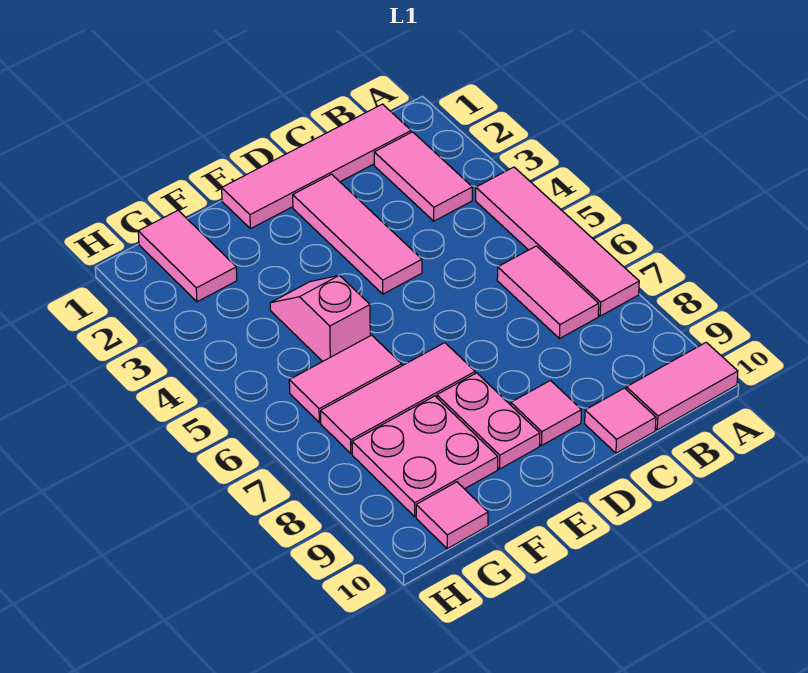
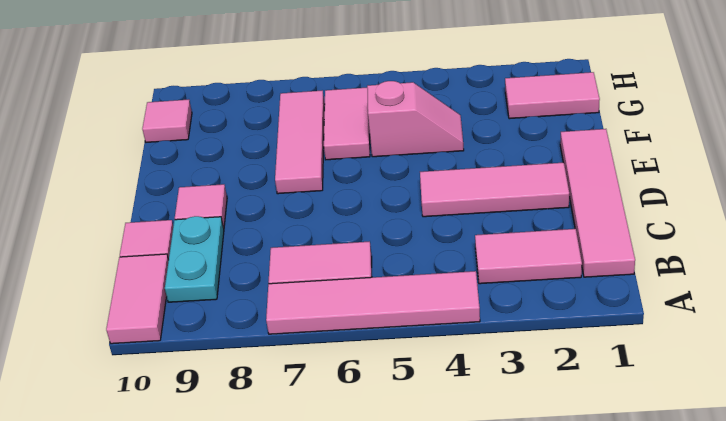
none -> cyan 1x2 plate [165,216,224,302]
pink 1x2 plate [437,373,540,469] -> none
pink 2x2 plate [352,396,498,516] -> none

